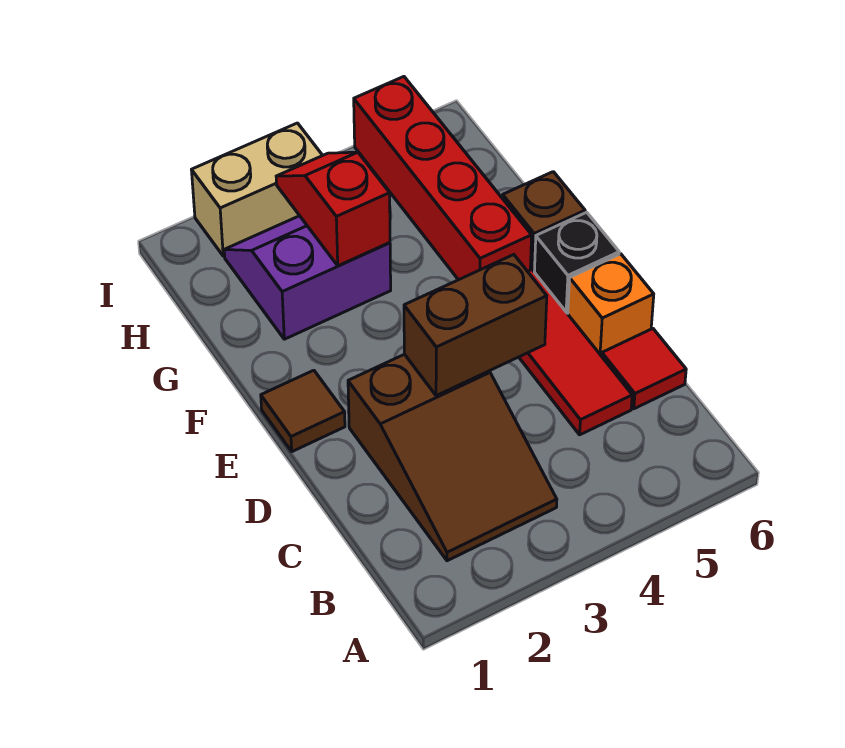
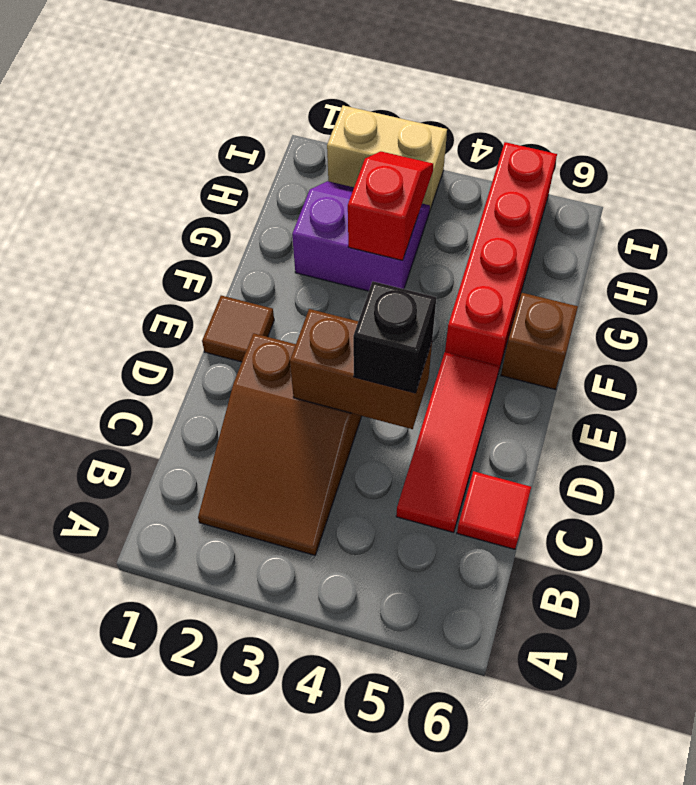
orange 1x1 brick [568,254,654,356] -> none
black 1x1 brick [534,212,619,314] -> black 1x1 brick moved to [353,281,436,393]

